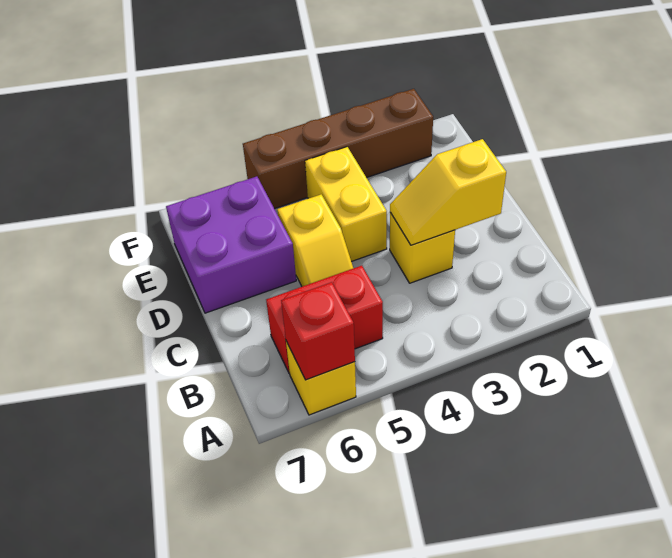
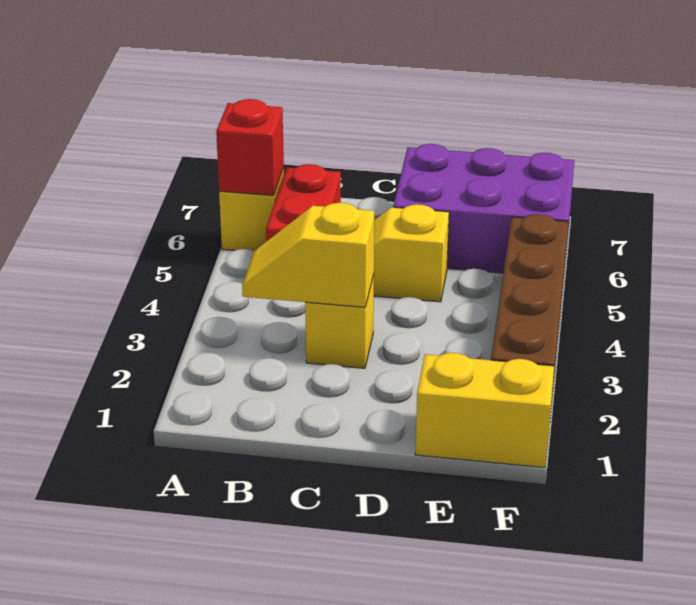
yellow 1x2 slope [390,139,506,245] -> yellow 1x2 slope turned to [242,203,374,307]
yellow 1x2 brick [305,147,387,262] -> yellow 1x2 brick moved to [415,353,554,468]
purple 2x2 brick [166,176,296,313] -> purple 2x3 brick [393,144,574,273]

